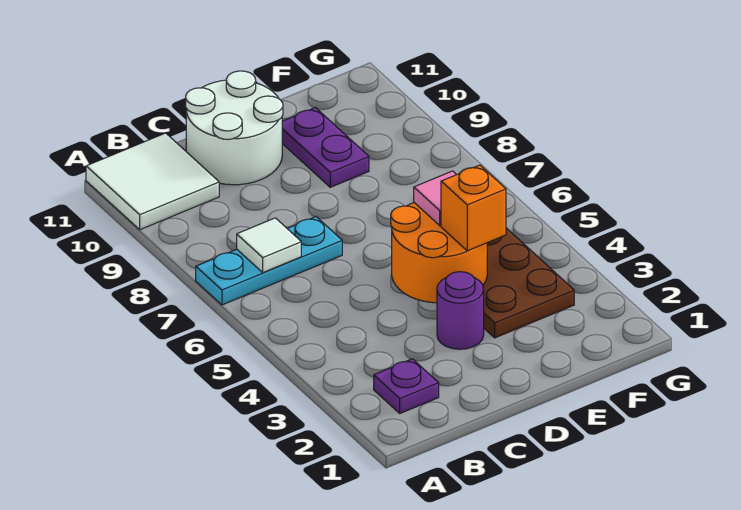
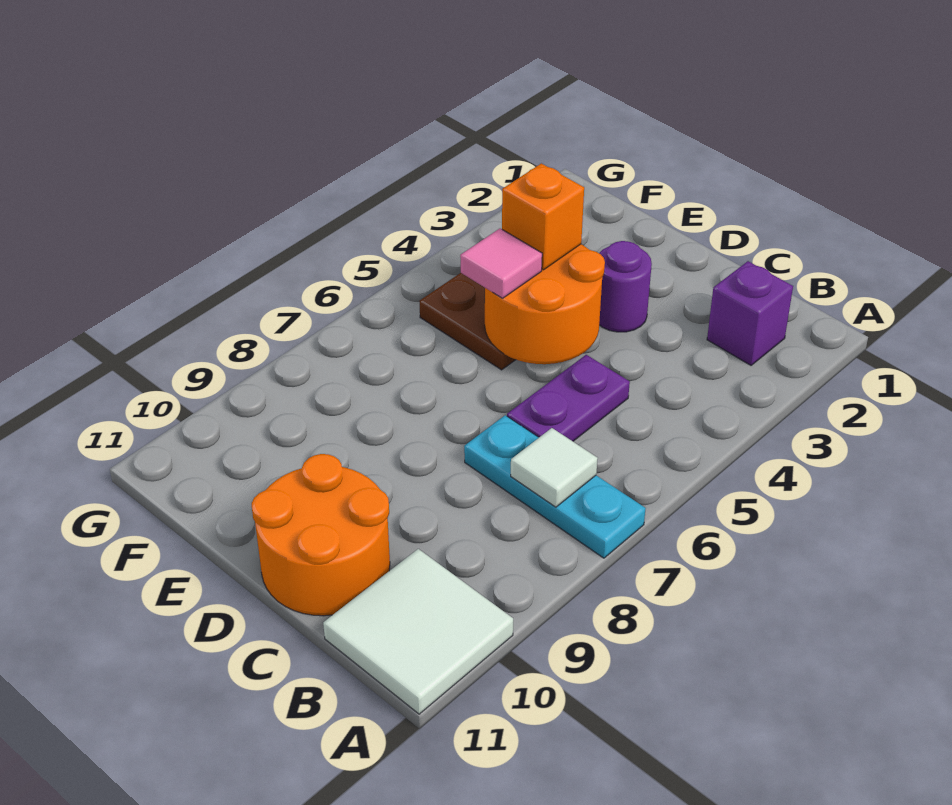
purple 1x1 plate [374,359,439,413] -> purple 1x1 brick [707,261,793,365]
white 2x2 round brick [186,71,283,185] -> orange 2x2 round brick [252,454,390,616]
purple 1x2 plate [282,108,369,187] -> purple 1x2 plate moved to [507,355,630,441]

